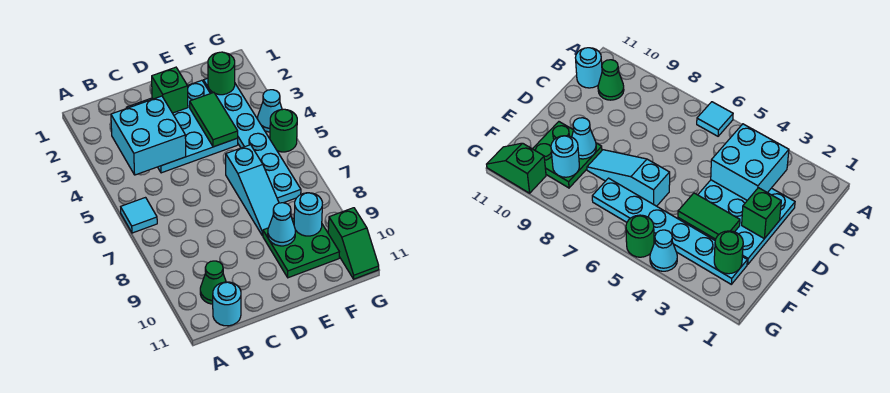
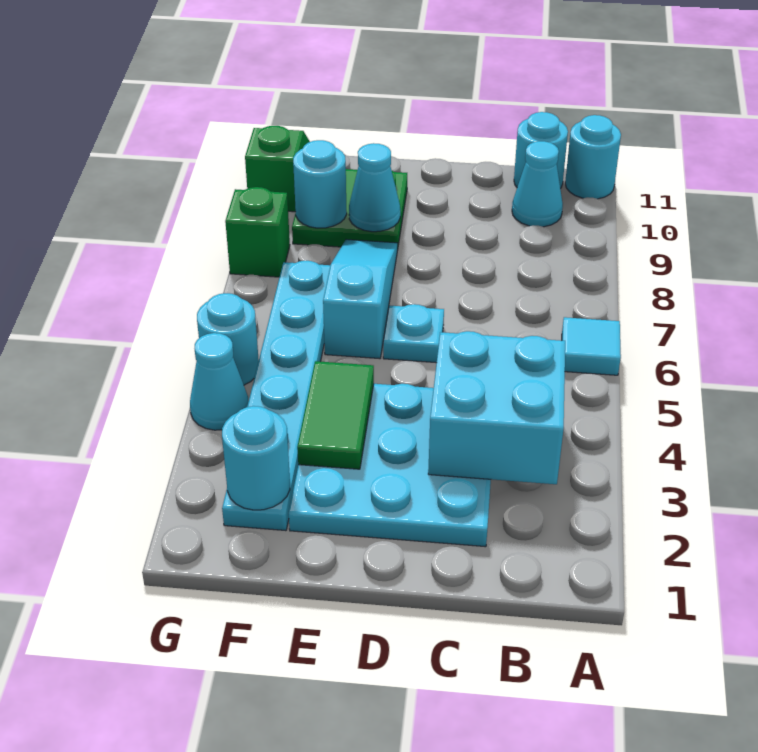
none -> cyan 1x1 round brick [565,115,621,199]
green 1x1 cone [200,261,226,304] -> cyan 1x1 cone [512,141,563,227]
green 1x1 brick [152,67,188,113] -> green 1x1 brick moved to [225,187,290,277]
none -> cyan 1x1 plate [383,304,444,363]
green 1x1 round brick [208,52,235,95] -> cyan 1x1 round brick [222,406,290,510]
green 1x1 round brick [270,109,297,152] -> cyan 1x1 round brick [197,293,259,385]

